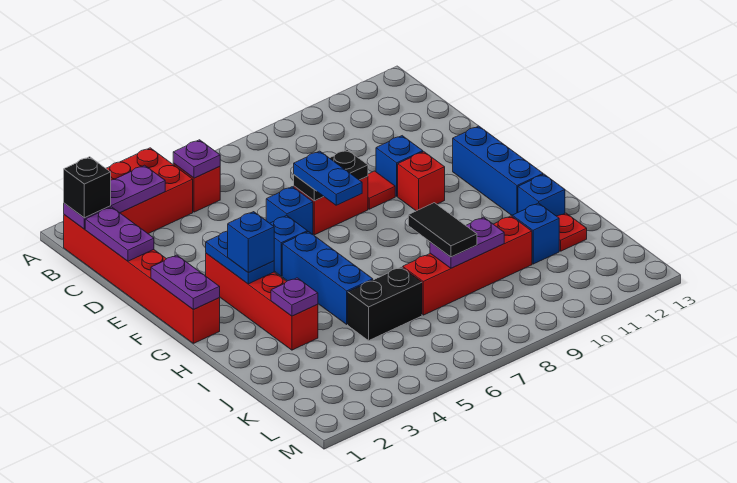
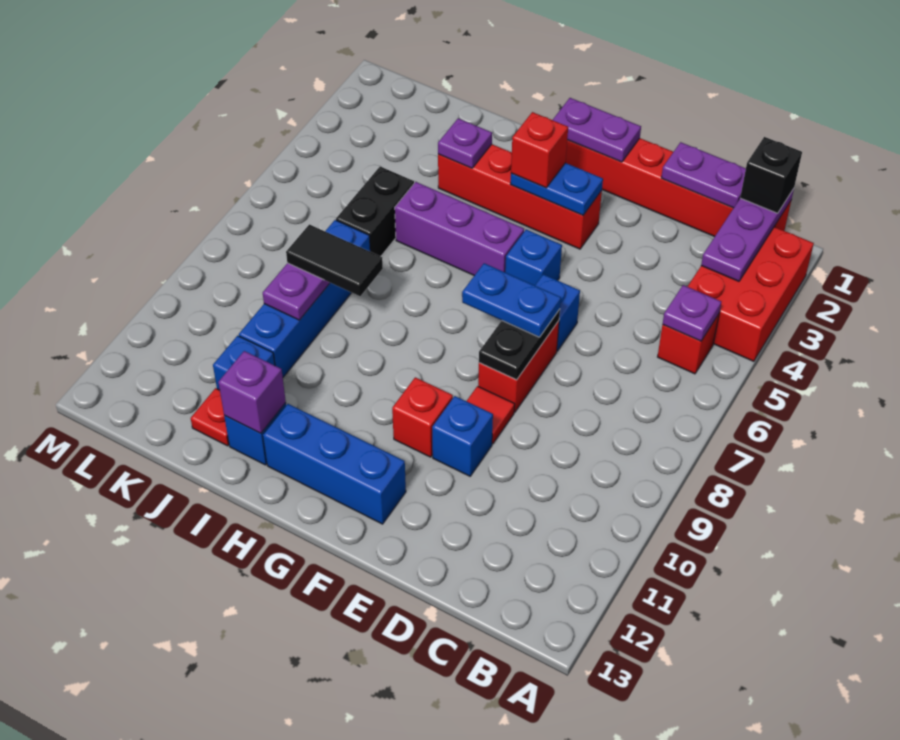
blue 1x1 brick [228,212,274,273] -> red 1x1 brick [511,112,568,188]
blue 1x3 brick [282,232,373,324] -> purple 1x3 brick [395,182,524,276]
none -> purple 1x1 brick [218,351,286,433]
red 1x4 brick [403,216,532,315] -> blue 1x4 brick [239,220,370,377]

